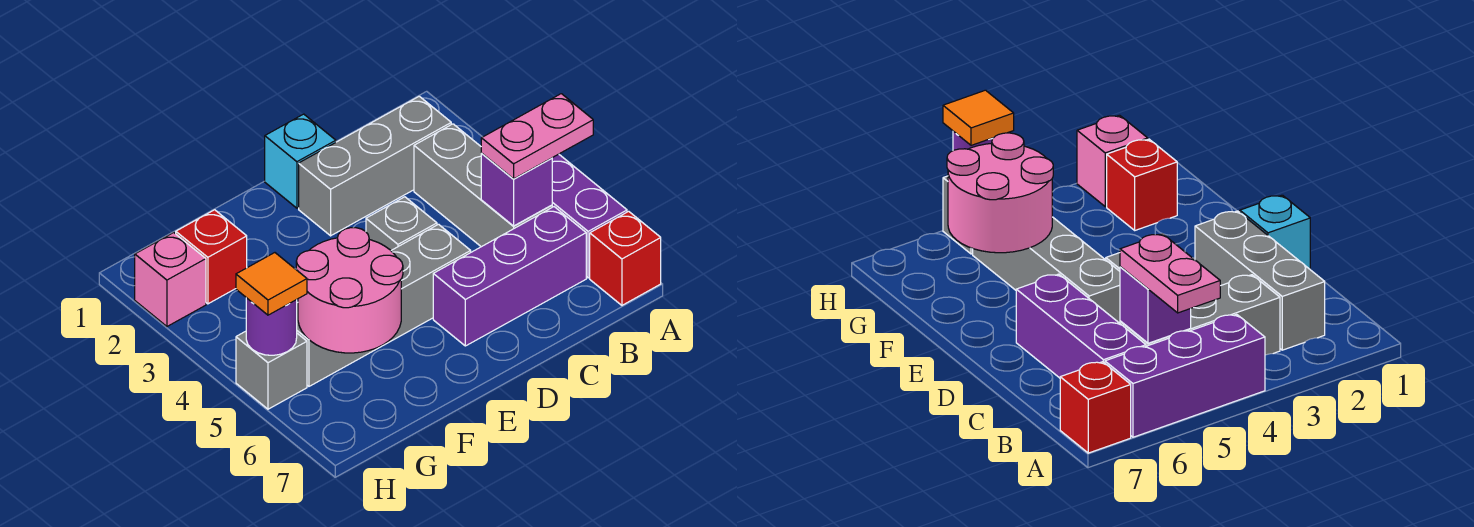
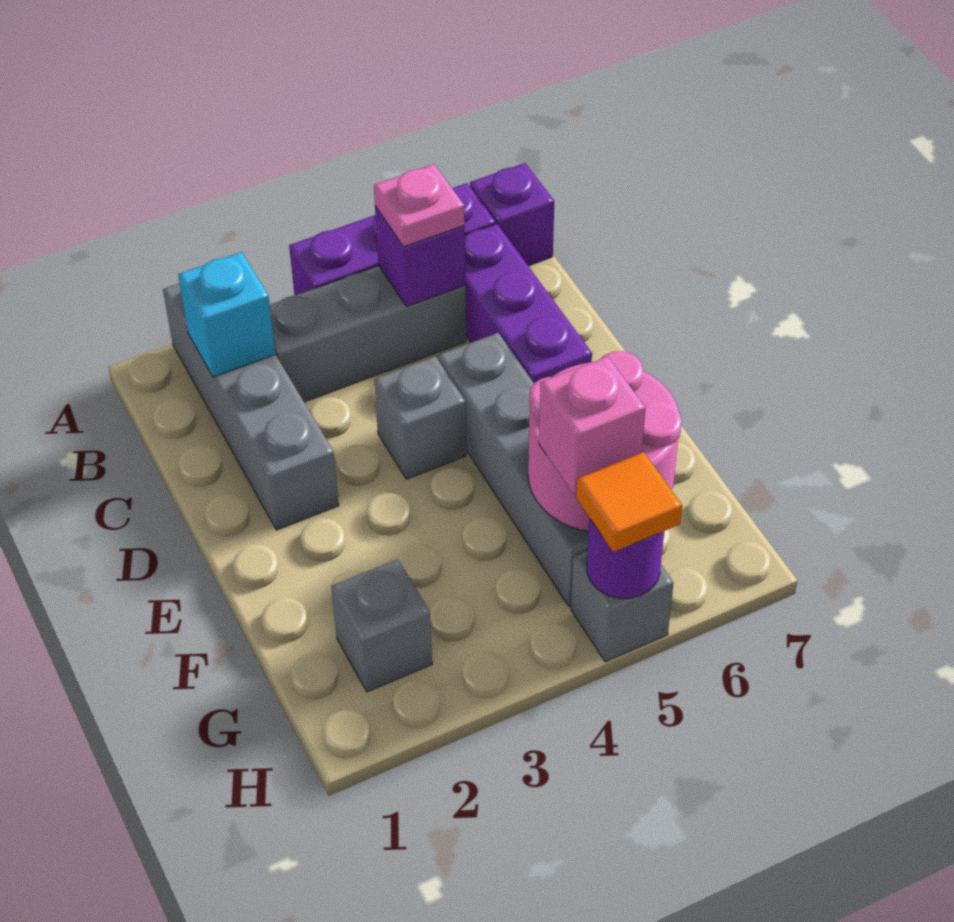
pink 1x2 plate [481,94,593,179] -> pink 1x1 plate [374,164,465,247]
red 1x1 brick [590,211,661,305] -> purple 1x1 brick [470,163,554,266]
grey 1x3 brick [299,96,451,236] -> grey 1x4 brick [163,283,339,530]
cyan 1x1 brick [265,114,336,208] -> cyan 1x1 brick moved to [178,252,276,377]
red 1x1 brick [176,210,247,304] -> grey 1x1 brick [331,559,432,692]
pink 1x1 brick [135,233,206,326] -> pink 1x1 brick moved to [539,356,646,495]

